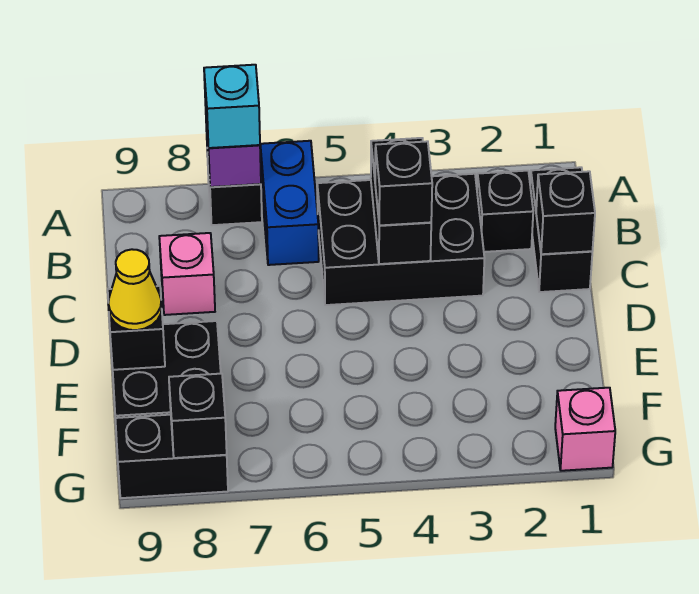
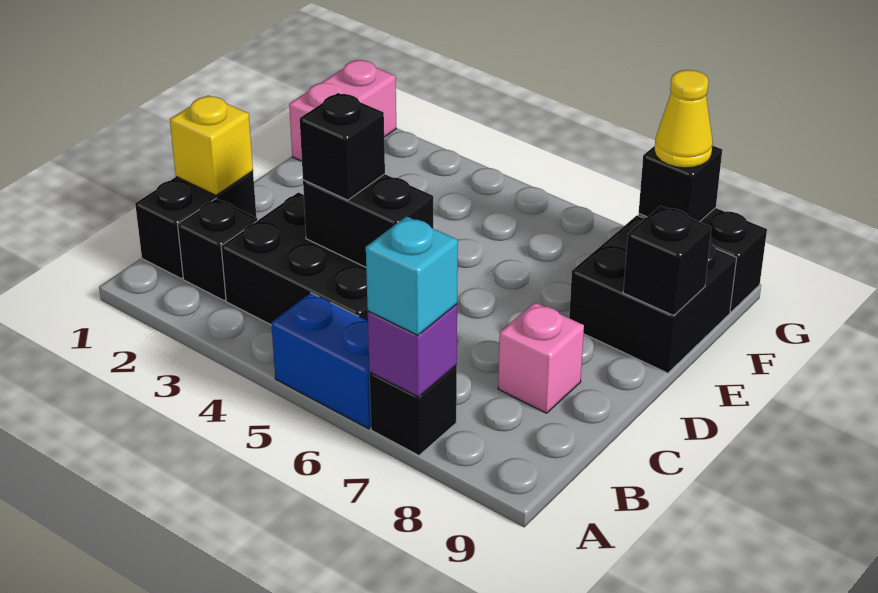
blue 1x2 brick [260,141,319,265] -> blue 1x2 brick turned to [271,293,371,429]
black 1x2 brick [371,138,431,264] -> black 1x2 brick turned to [303,174,433,267]
black 1x1 brick [536,171,595,254] -> yellow 1x1 brick [170,95,253,195]
yellow 1x1 cone [108,249,162,330] -> yellow 1x1 cone moved to [654,70,713,168]
pink 1x1 brick [555,388,615,471] -> pink 1x2 brick [289,60,396,161]

